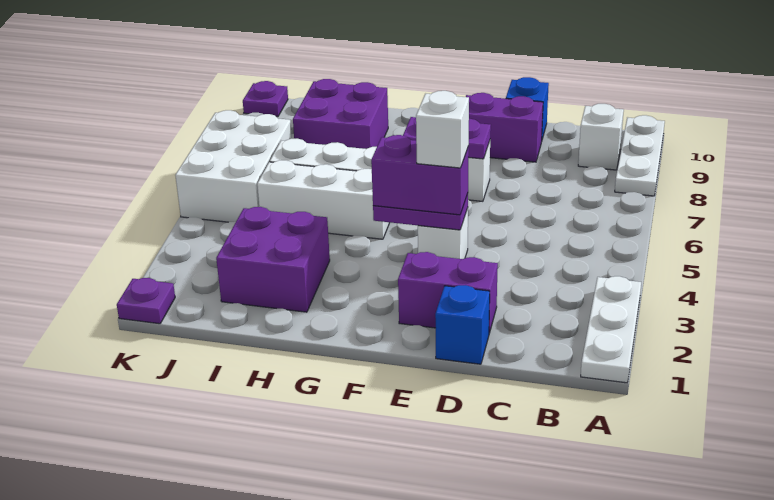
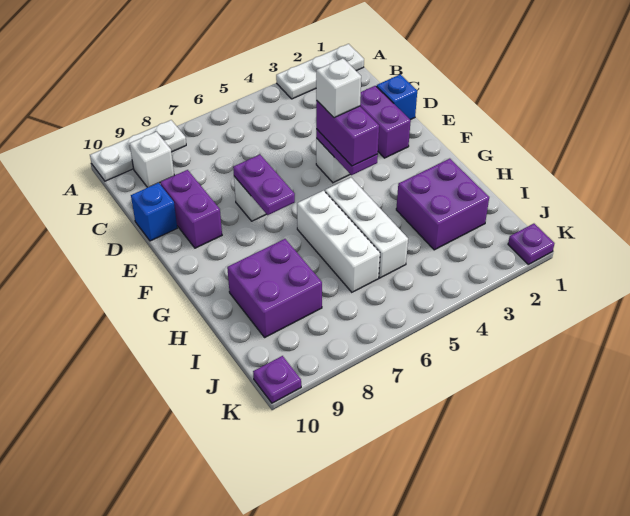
white 2x3 brick [175,110,292,222] -> none

